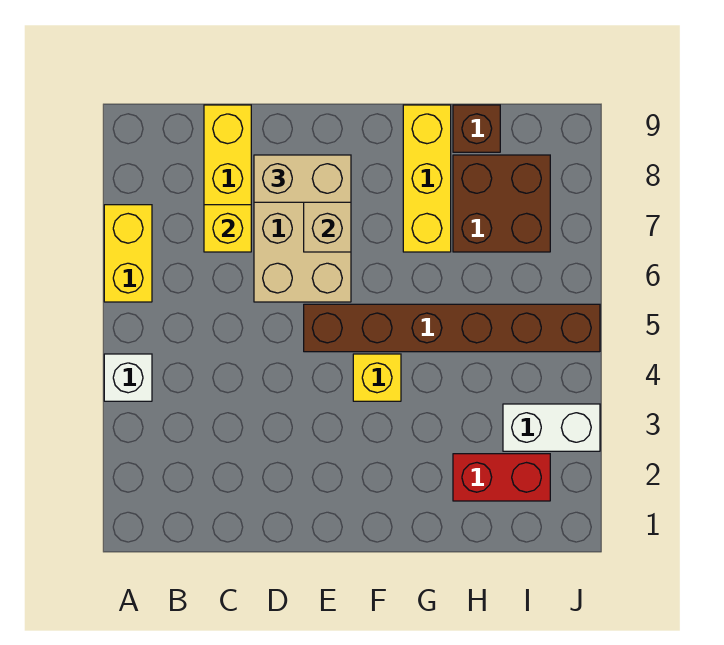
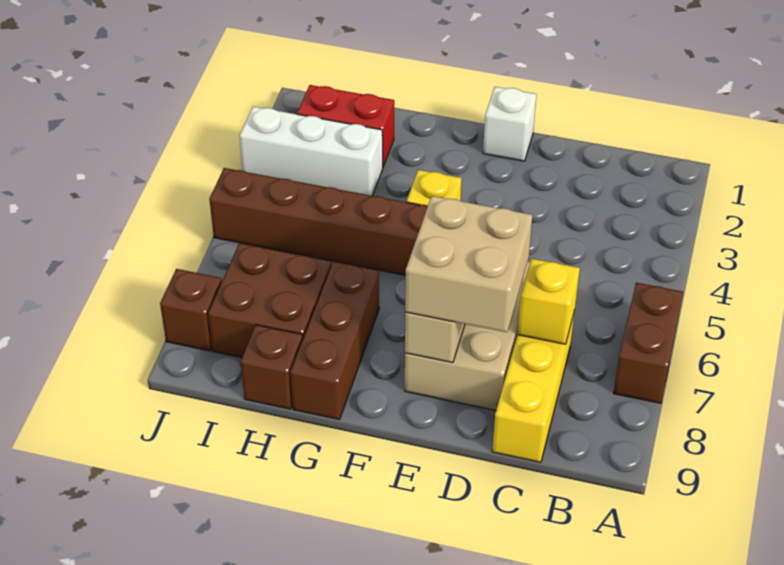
white 1x1 brick [104,354,152,401] -> white 1x1 brick moved to [483,87,536,161]
yellow 1x2 brick [104,205,152,302] -> brown 1x2 brick [613,283,683,403]
tan 1x2 brick [254,155,351,202] -> tan 2x2 brick [405,196,532,332]
yellow 1x3 brick [403,105,451,252] -> brown 1x3 brick [290,262,379,420]
white 1x2 brick [503,404,600,451] -> white 1x3 brick [239,106,383,196]
none -> brown 1x1 brick [160,269,222,351]

